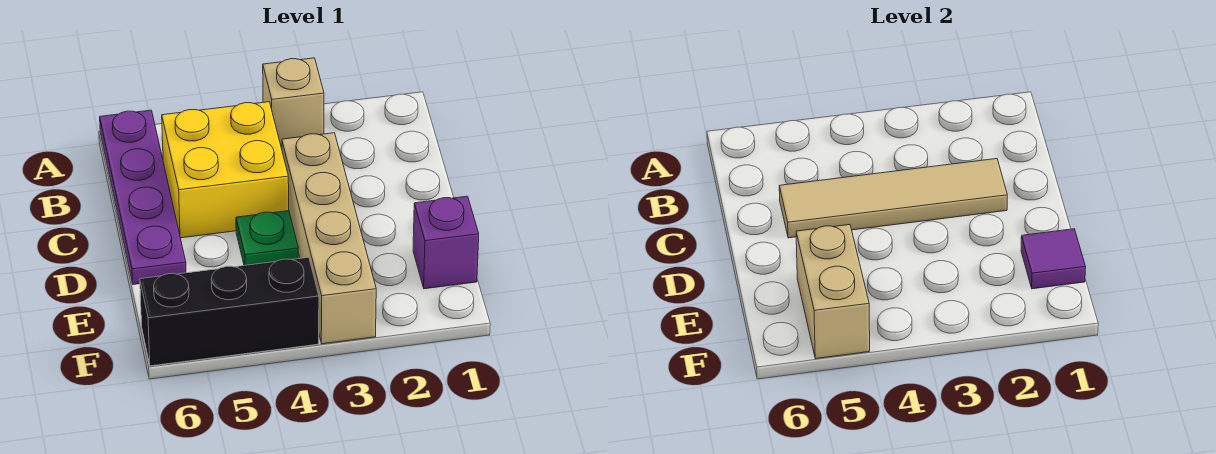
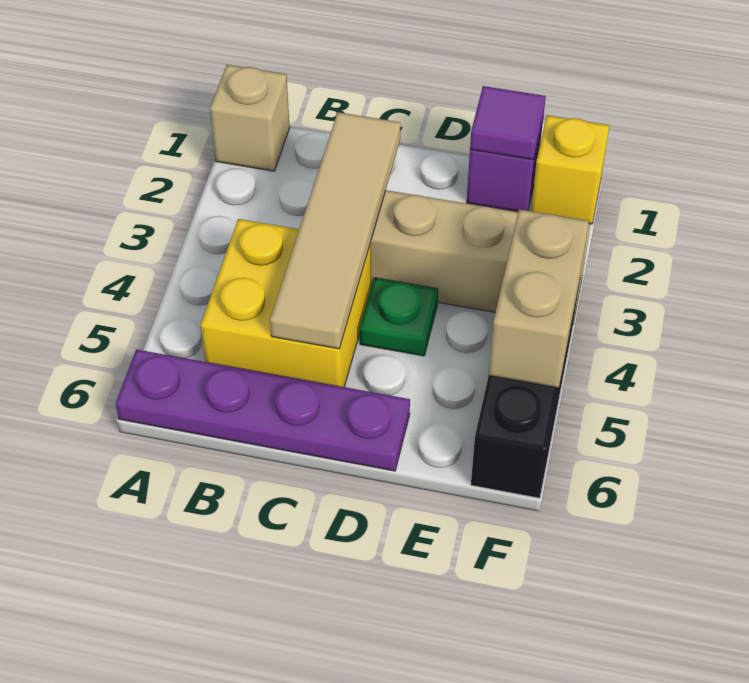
tan 1x1 brick [263,58,324,146] -> tan 1x1 brick moved to [210,65,290,171]
tan 1x2 brick [796,225,870,359] -> tan 1x2 brick turned to [489,209,589,388]
none -> yellow 1x1 brick [531,115,609,224]

